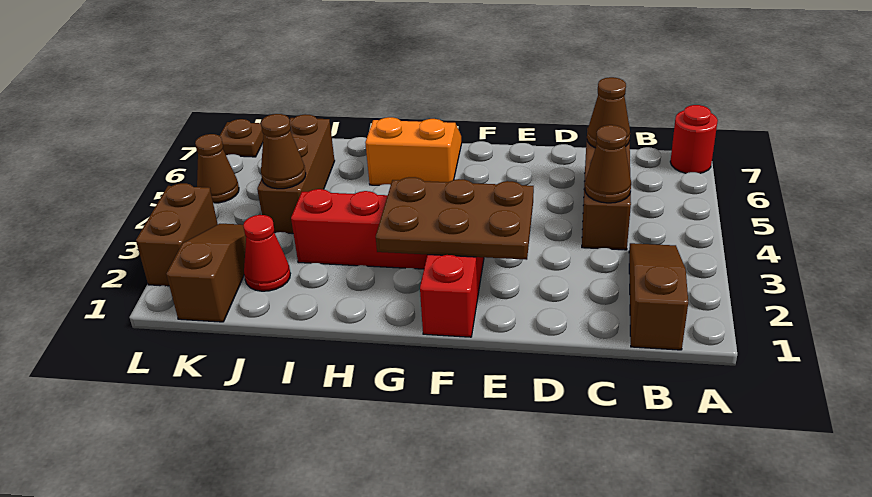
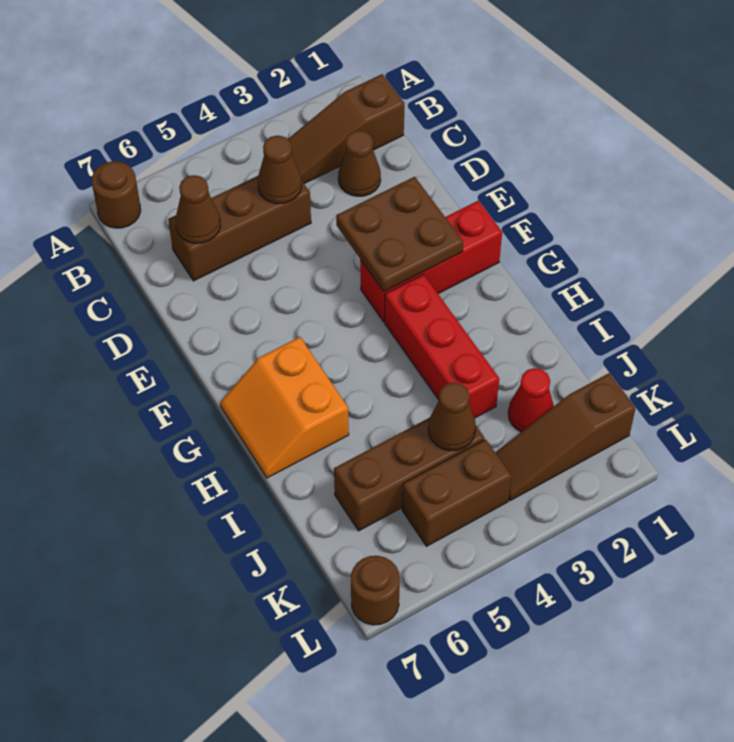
red 1x1 round brick [670,105,718,173] -> brown 1x1 round brick [92,161,141,228]
brown 2x3 plate [376,177,534,260] -> brown 2x2 plate [336,177,463,291]
brown 1x2 brick [136,183,218,286] -> brown 1x2 brick moved to [402,439,511,546]
brown 1x1 cone [195,134,239,203] -> brown 1x1 cone moved to [338,131,381,196]
brown 1x1 plate [220,119,264,157] -> brown 1x1 round brick [351,556,400,625]

